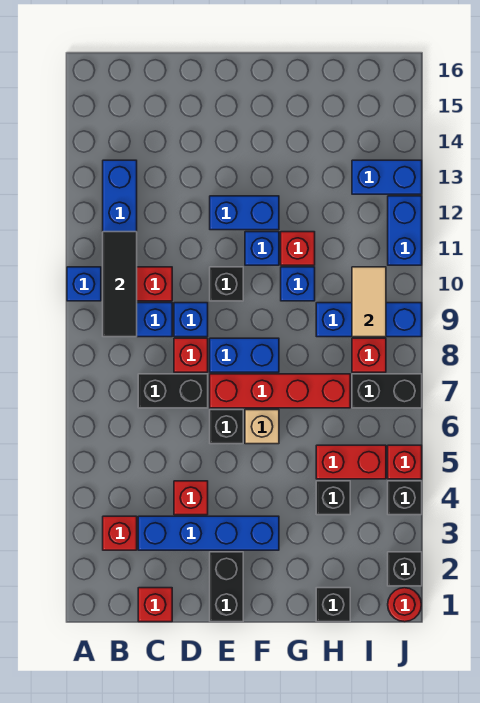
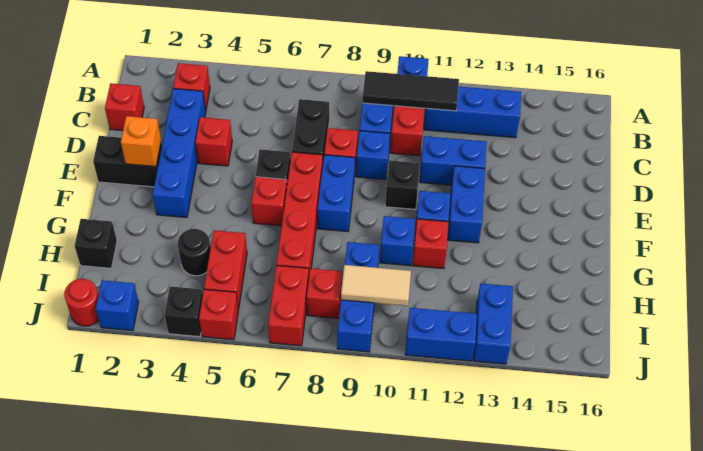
none -> blue 1x2 brick [420,136,487,185]
none -> orange 1x1 brick [121,116,161,167]
tan 1x1 brick [245,410,279,444] -> red 1x1 brick [251,177,287,226]
black 1x1 brick [316,481,350,515] -> black 1x1 round brick [178,229,211,276]
black 1x2 brick [352,374,422,408] -> red 1x2 brick [268,265,309,346]
black 1x1 brick [388,552,422,586] -> blue 1x1 brick [96,280,139,331]

